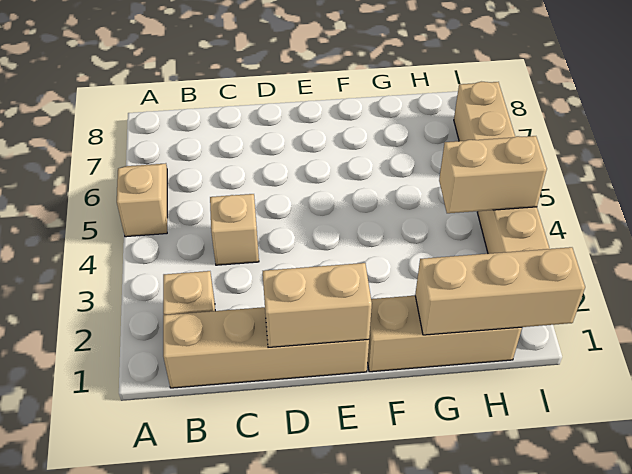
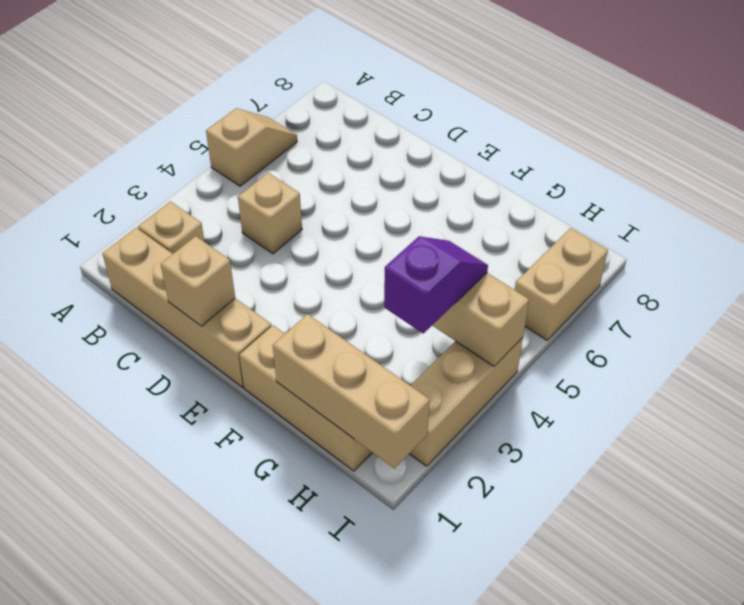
tan 1x2 brick [263,263,372,347] -> tan 1x1 brick [161,236,235,326]
none -> purple 1x2 slope [384,236,488,333]

